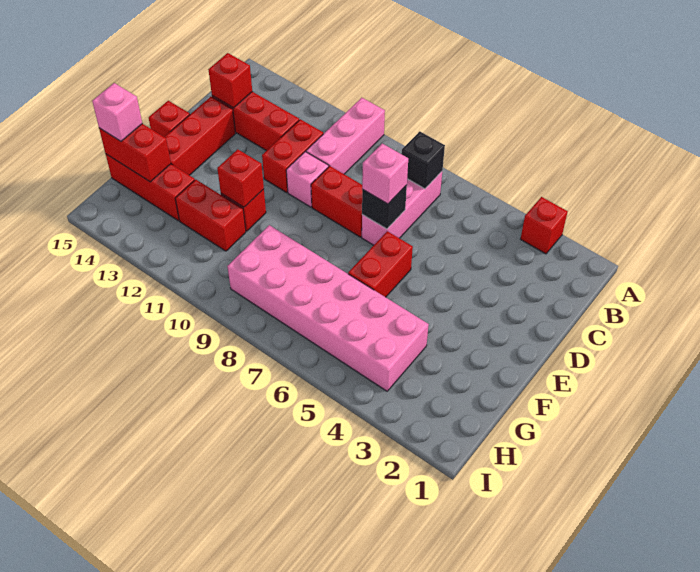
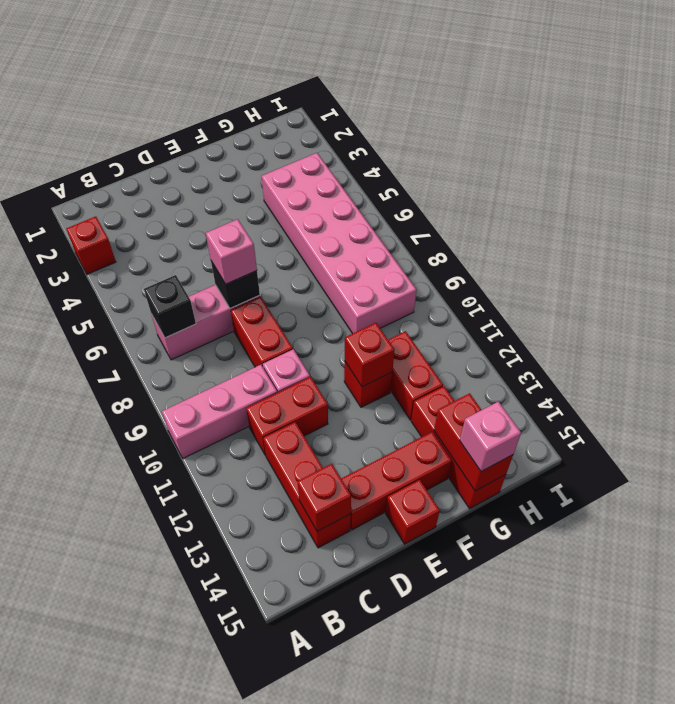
red 1x2 brick [348,231,413,297] -> none

